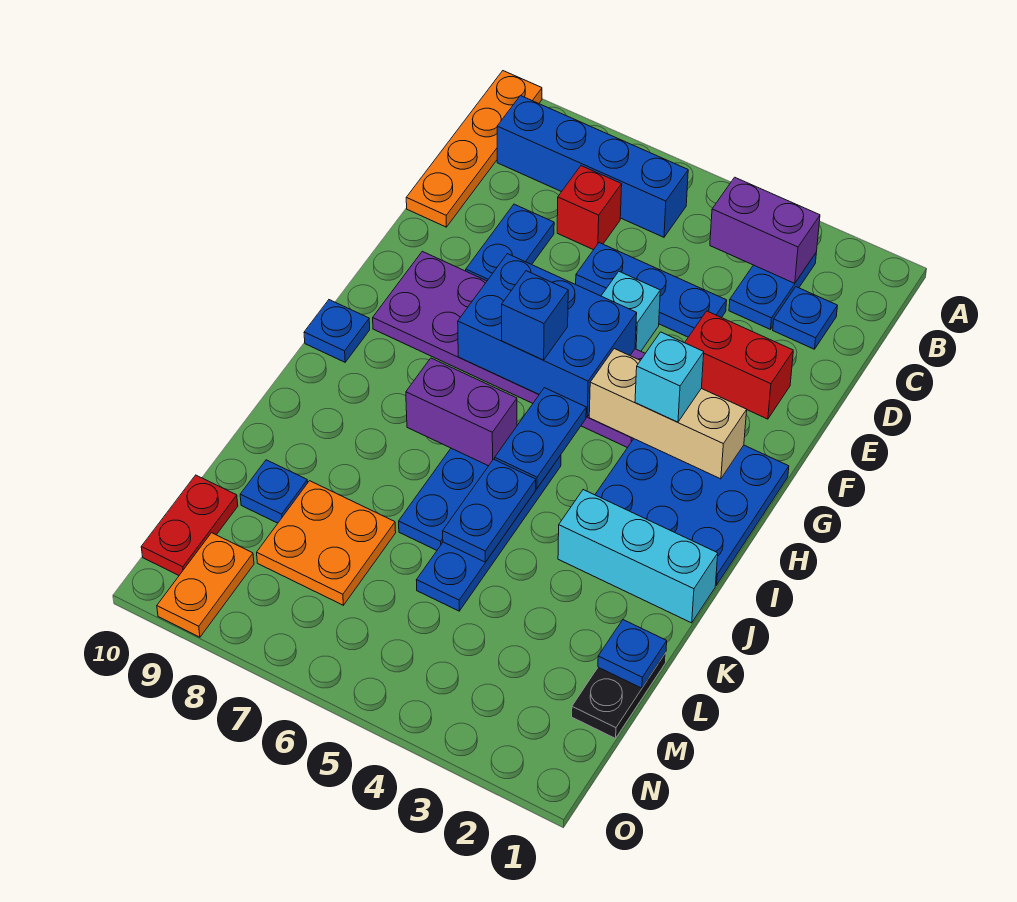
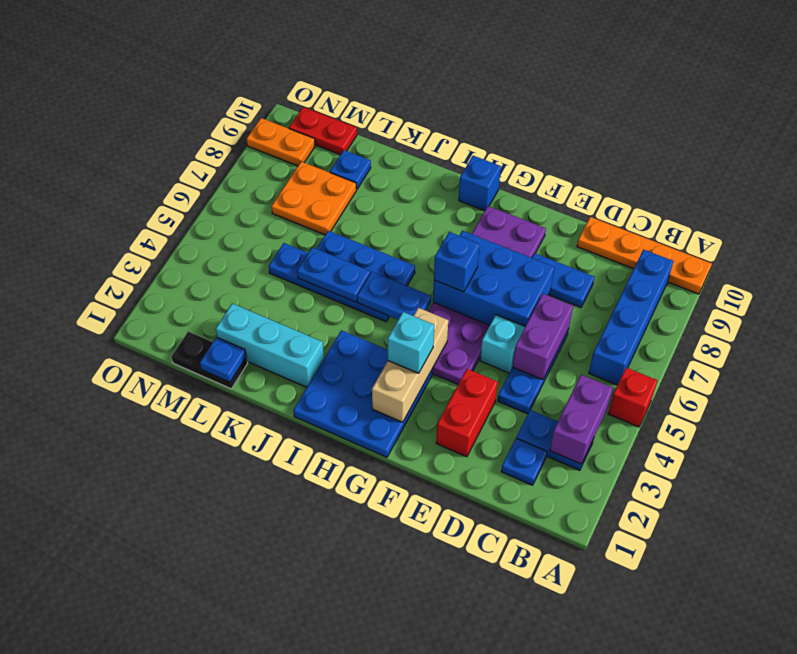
red 1x1 brick [557,166,622,250] -> red 1x1 brick moved to [608,368,658,427]
blue 2x3 brick [458,254,637,417] -> blue 2x3 brick turned to [433,231,554,326]
blue 1x1 plate [304,300,370,362] -> blue 1x1 brick [459,156,501,211]
purple 1x2 brick [406,358,517,466] -> purple 1x2 brick moved to [513,294,573,380]
cyan 1x3 brick [558,490,718,623] -> cyan 1x3 brick turned to [216,303,324,387]

